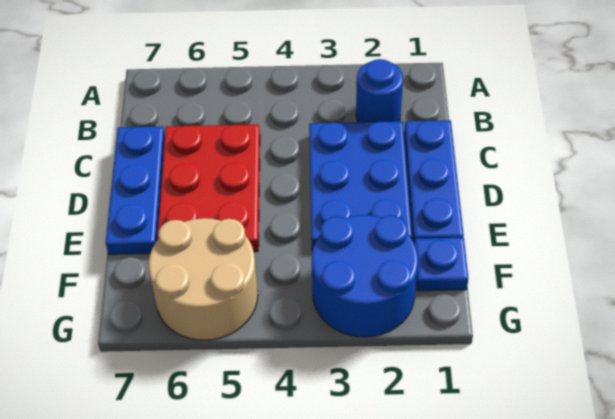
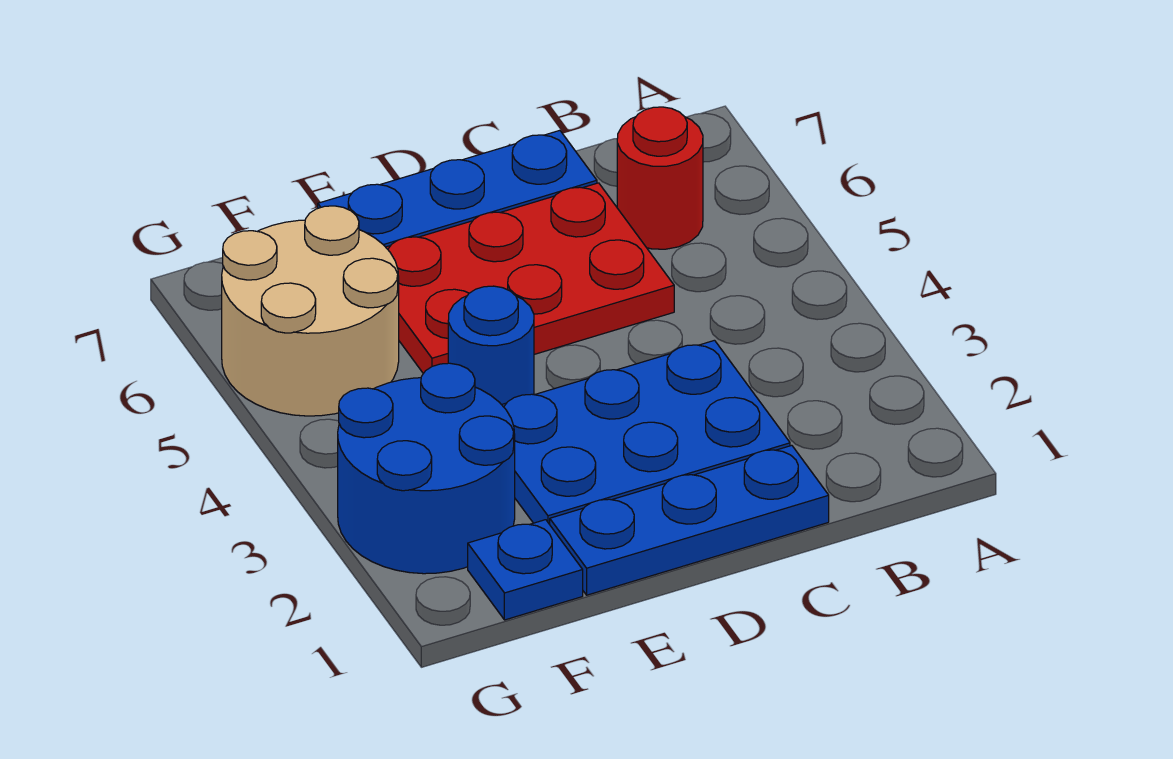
blue 1x1 round brick [356,59,403,122] -> blue 1x1 round brick moved to [448,286,534,405]
none -> red 1x1 round brick [617,107,703,249]

